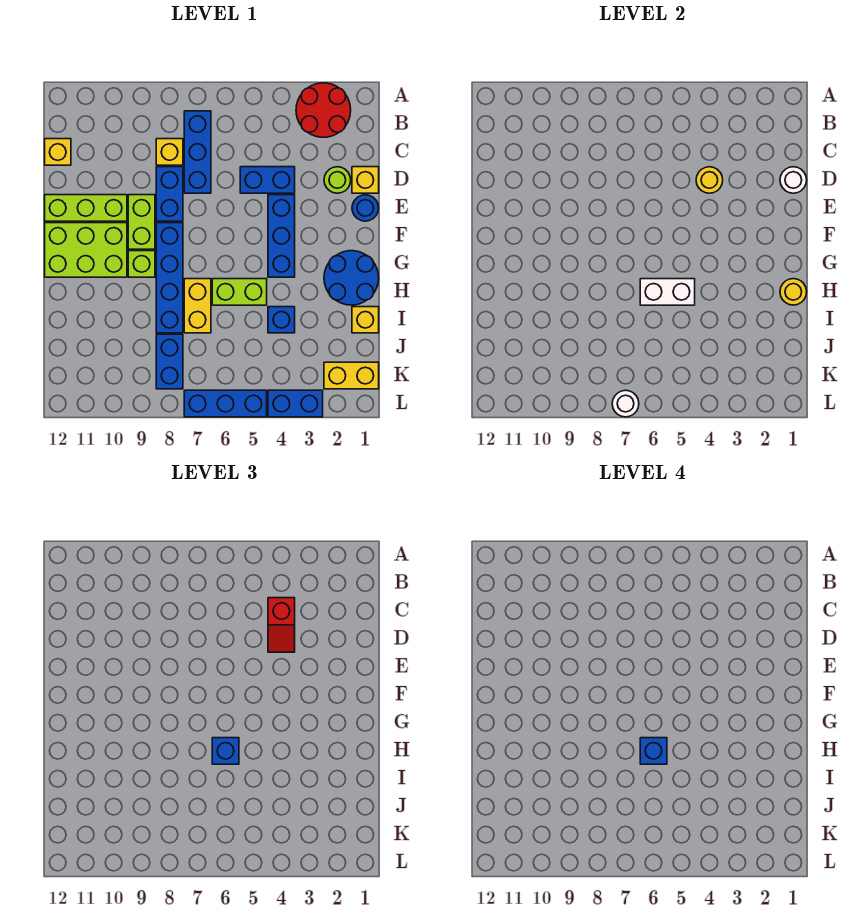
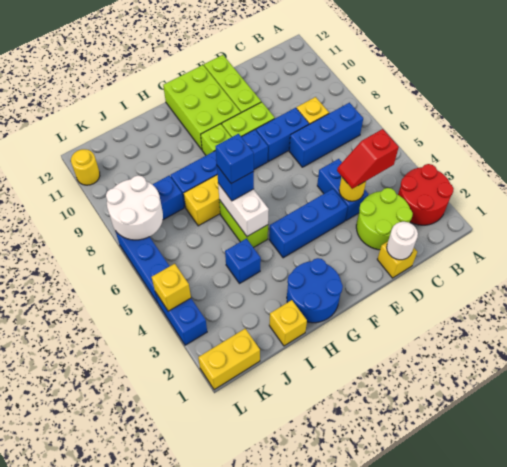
yellow 1x1 brick [45,139,71,165] -> yellow 1x1 brick moved to [152,264,191,311]
lime 1x1 round brick [324,167,351,193] -> lime 2x2 round brick [356,188,413,250]
blue 1x1 round brick [352,195,379,221] -> none
yellow 1x1 round brick [780,279,807,305] -> yellow 1x1 round brick moved to [71,149,100,185]
yellow 1x2 brick [324,362,379,389] -> yellow 1x2 brick turned to [198,329,260,390]
white 1x1 round brick [612,390,639,417] -> white 2x2 round brick [106,176,163,240]

